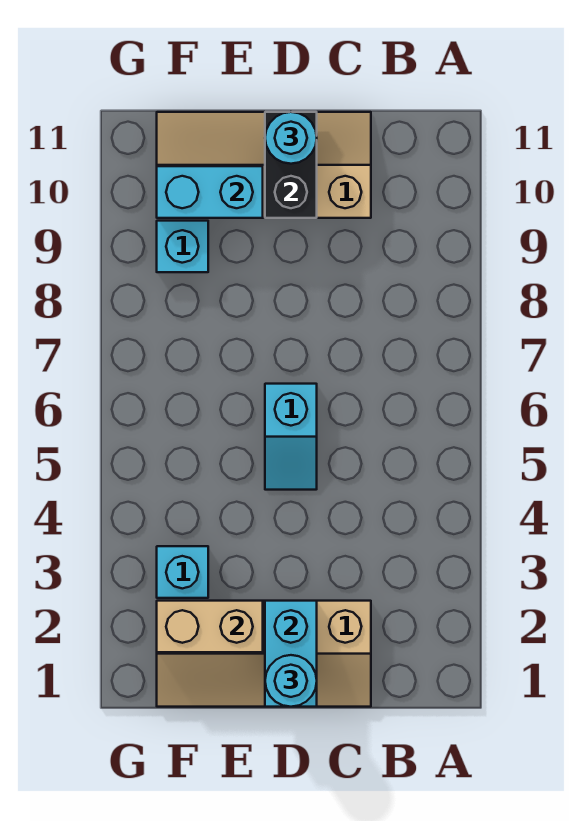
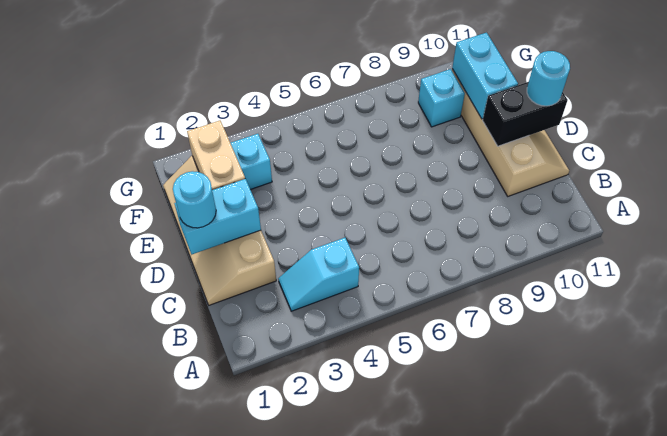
cyan 1x2 slope [265,384,317,490] -> cyan 1x2 slope moved to [278,238,359,311]

